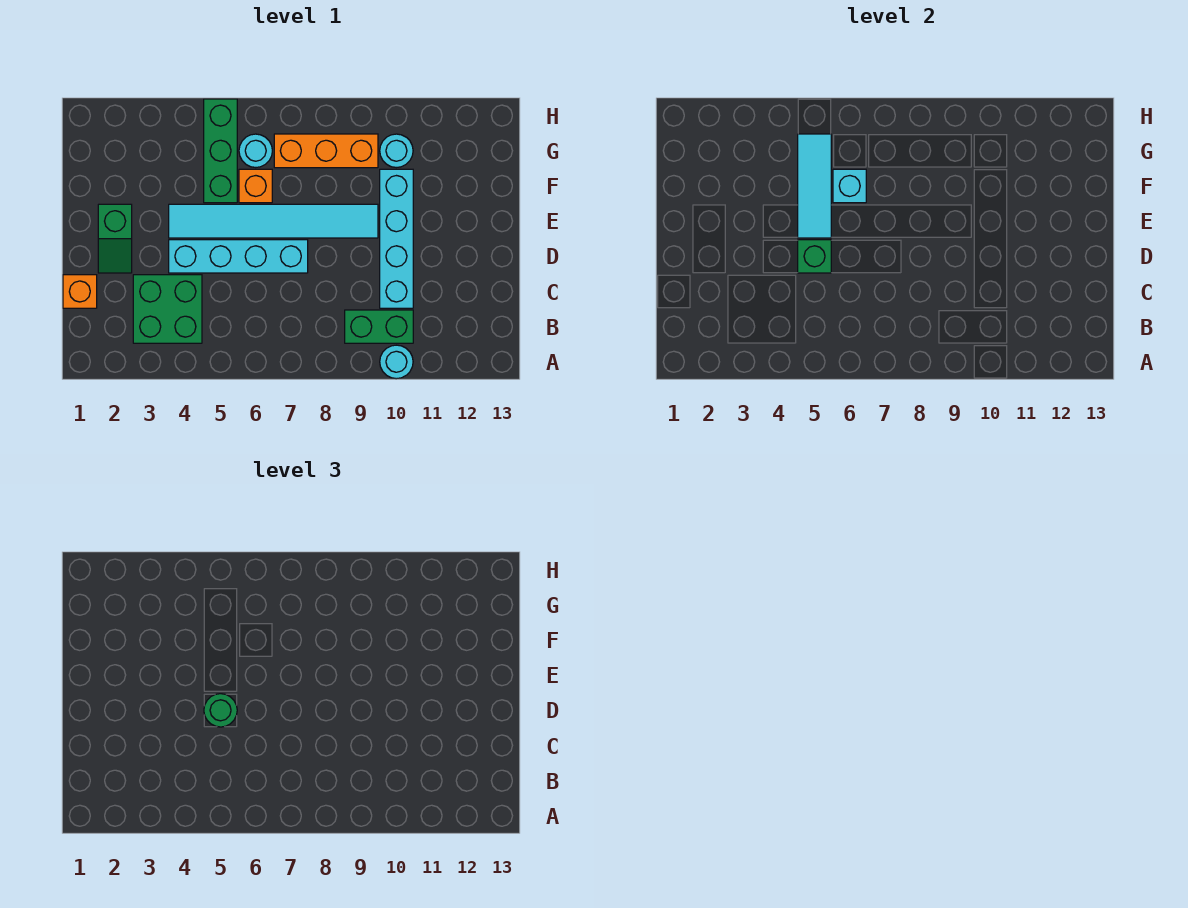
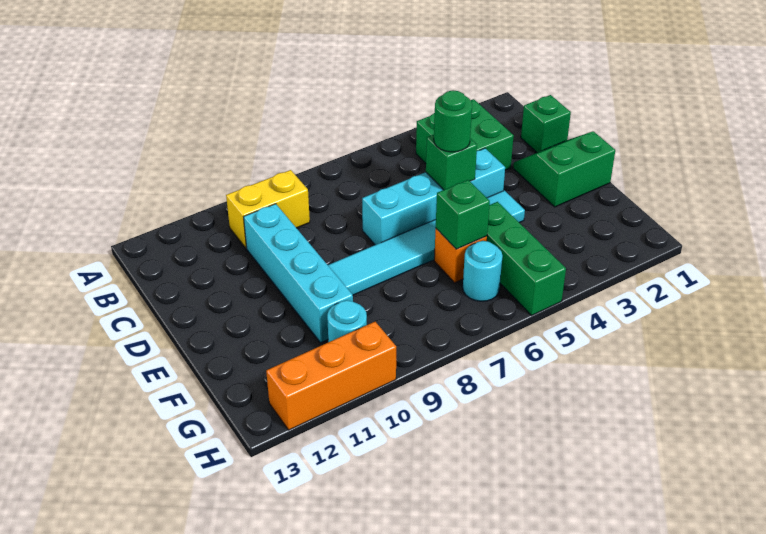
cyan 1x1 round brick [380,345,413,379] -> none
green 1x2 brick [345,310,413,343] -> yellow 1x2 brick [226,170,310,248]
orange 1x1 brick [63,275,97,308] -> green 1x1 brick [521,95,571,153]
green 1x2 slope [98,204,132,273] -> green 2x2 slope [513,131,615,207]
cyan 1x3 tile [798,134,831,238] -> none
cyan 1x1 brick [833,169,866,203] -> green 1x1 brick [436,180,490,249]
orange 1x3 brick [274,134,378,168] -> orange 1x3 brick moved to [266,322,396,430]

